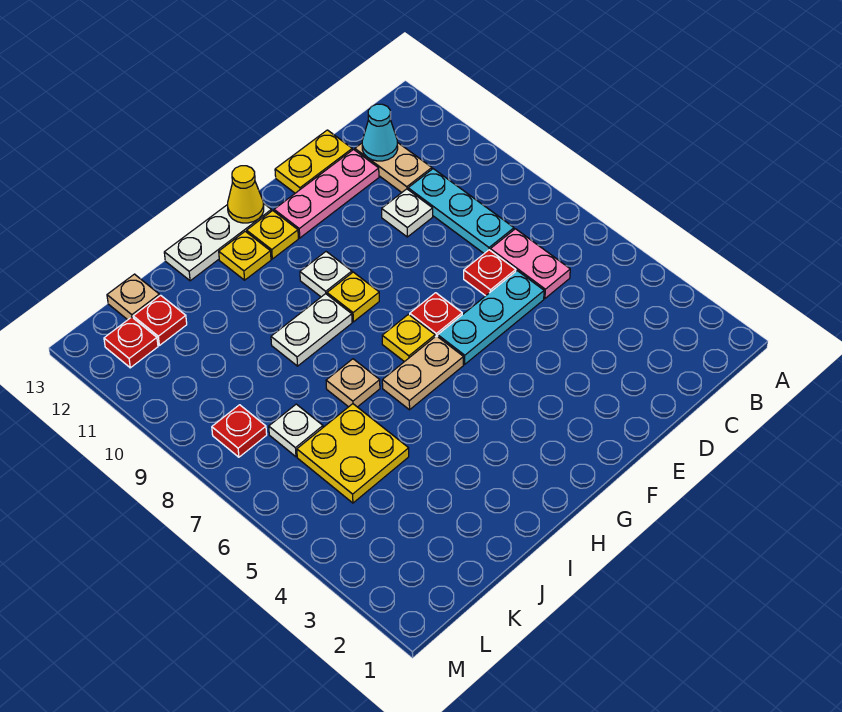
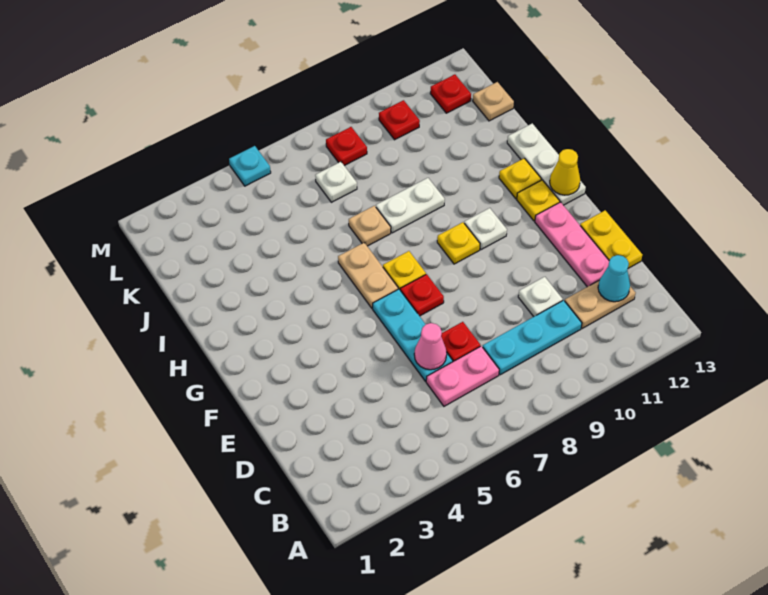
none -> pink 1x1 cone [414,323,447,370]
white 1x2 plate [271,294,352,366] -> white 1x2 plate turned to [376,178,445,233]
yellow 2x2 plate [297,404,409,503] -> none
red 1x1 plate [133,295,187,345] -> red 1x1 plate moved to [379,100,420,140]
none -> cyan 1x1 plate [229,146,271,186]

